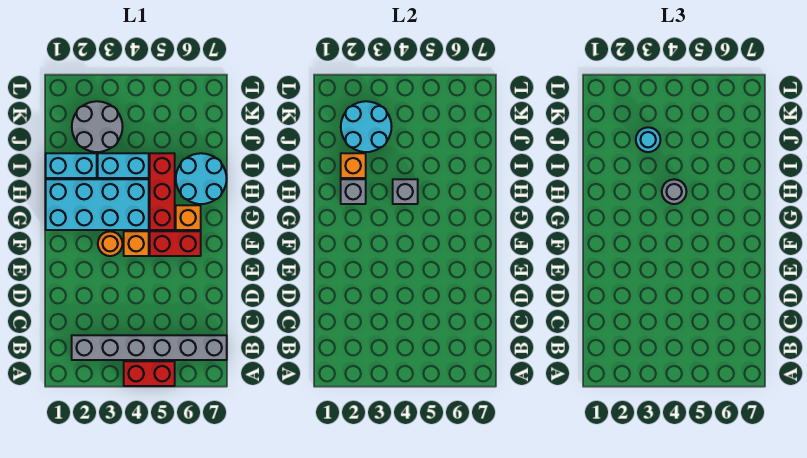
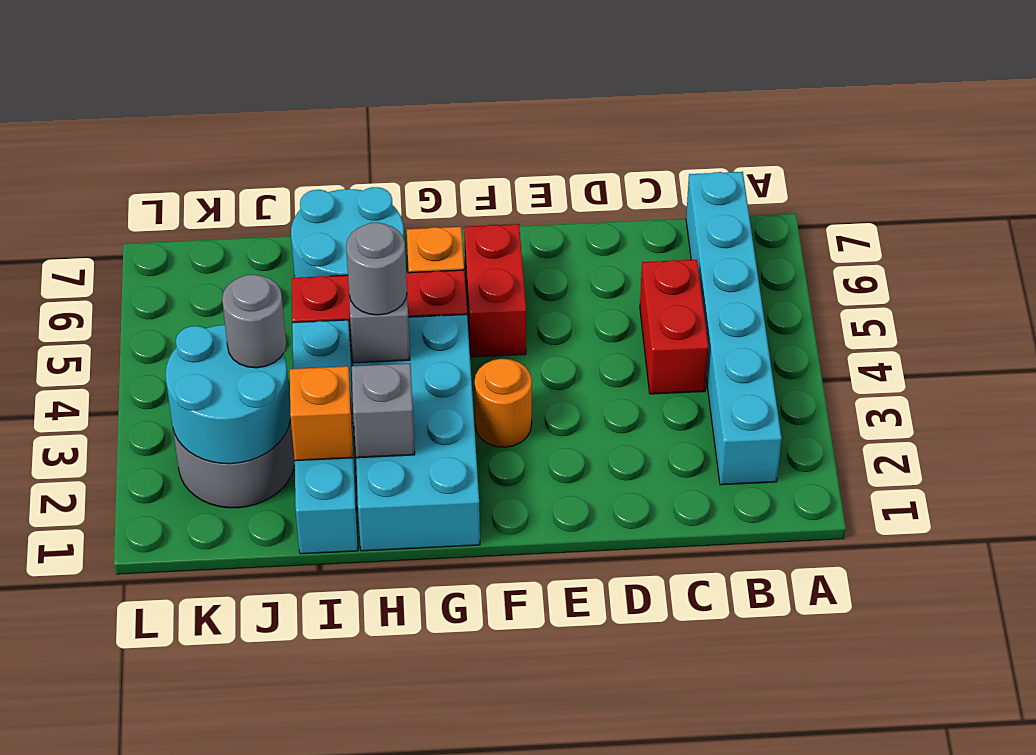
red 1x2 brick [124,361,175,386] -> red 1x2 brick moved to [640,260,709,394]
grey 1x6 brick [72,335,227,360] -> cyan 1x6 brick [686,172,782,485]
orange 1x1 brick [124,231,149,256] -> none
cyan 1x1 round brick [636,127,660,152] -> grey 1x1 round brick [222,275,286,368]

